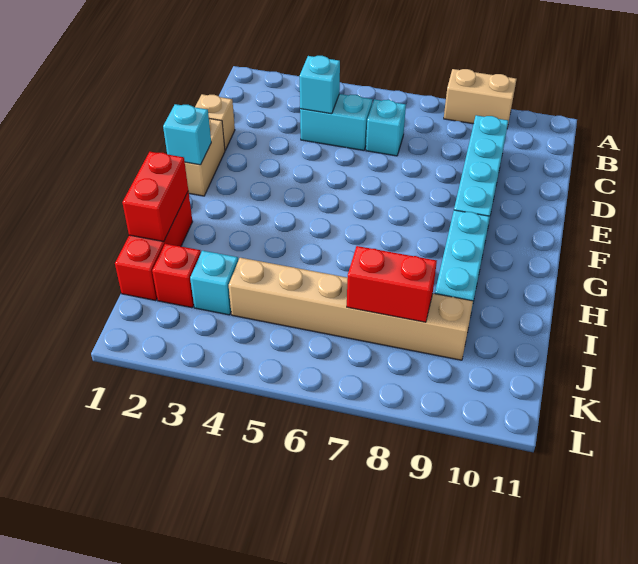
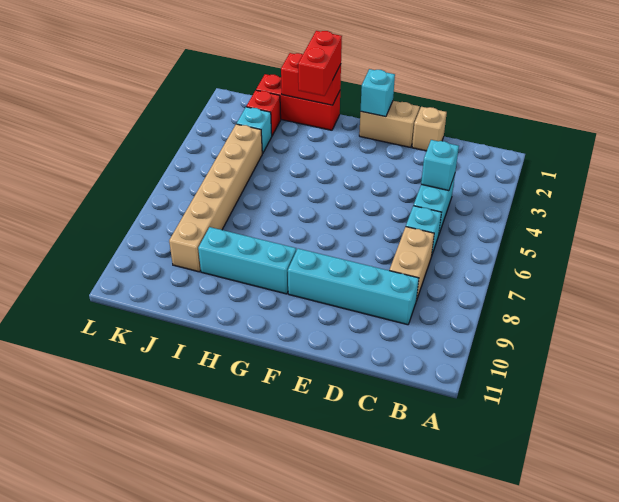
tan 1x2 brick [444,69,516,128] -> tan 1x2 brick moved to [389,227,434,301]
red 1x2 brick [347,246,437,322] -> red 1x2 brick moved to [298,31,342,96]

